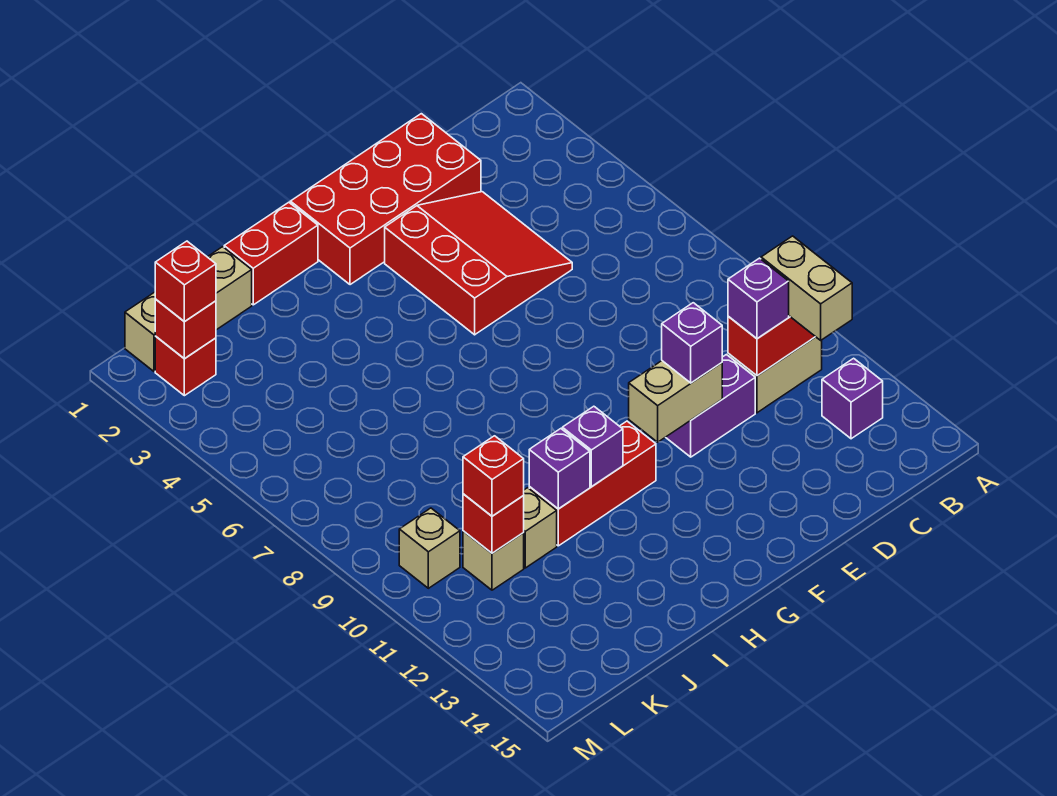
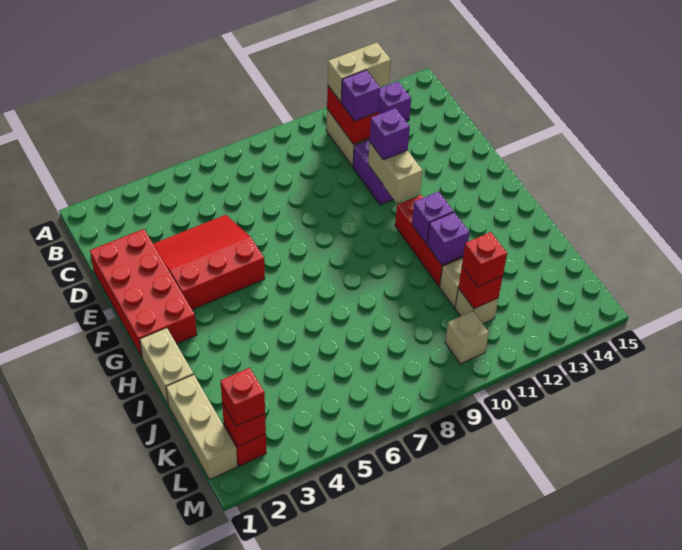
red 1x2 brick [224,202,318,305] -> tan 1x2 brick [140,328,193,404]

